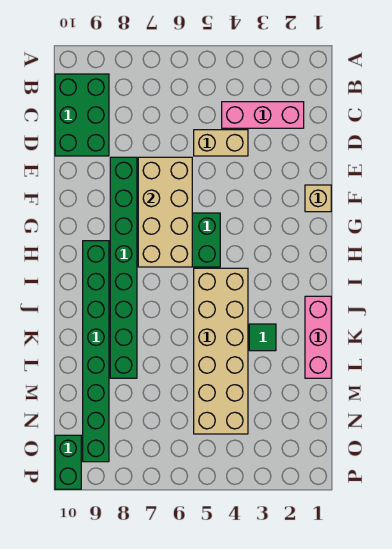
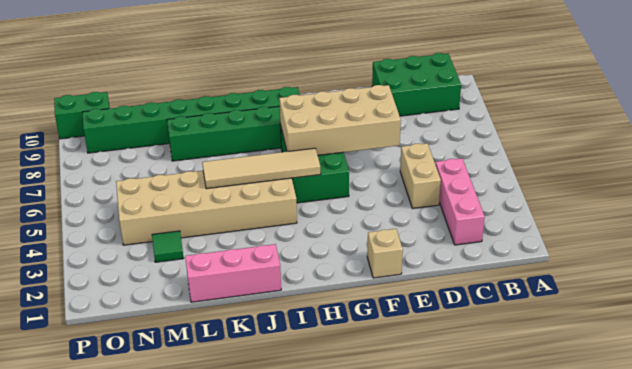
none -> tan 1x4 tile [202,148,321,189]
green 1x1 tile [249,324,276,351] -> green 1x1 tile moved to [152,231,184,262]

